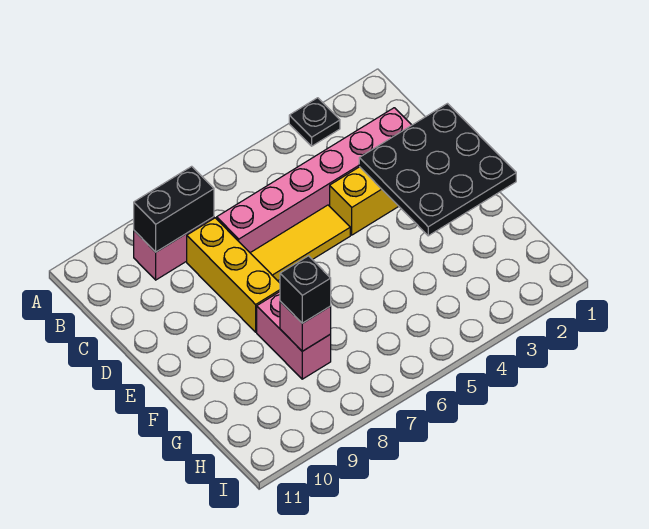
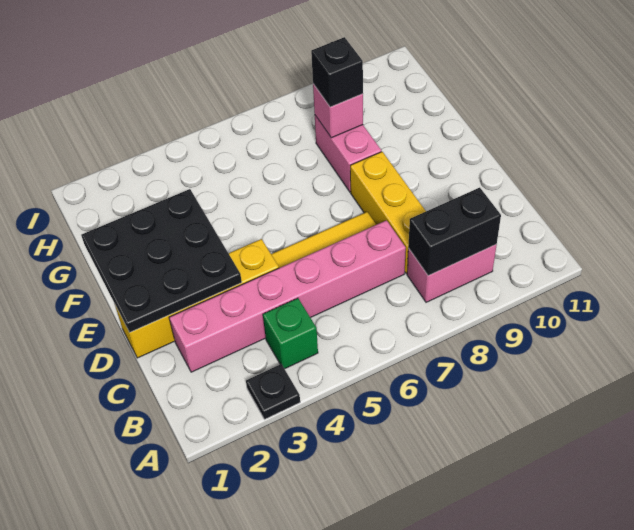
none -> green 1x1 brick [263,298,318,369]

